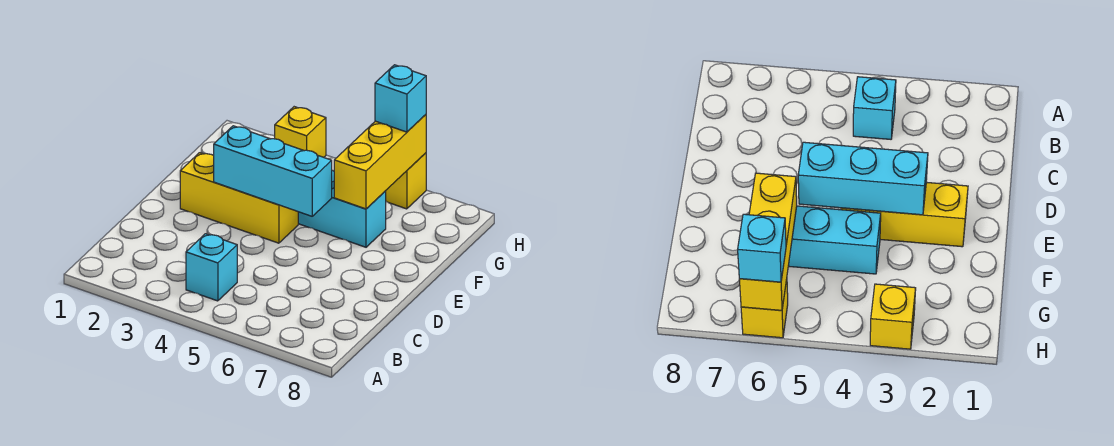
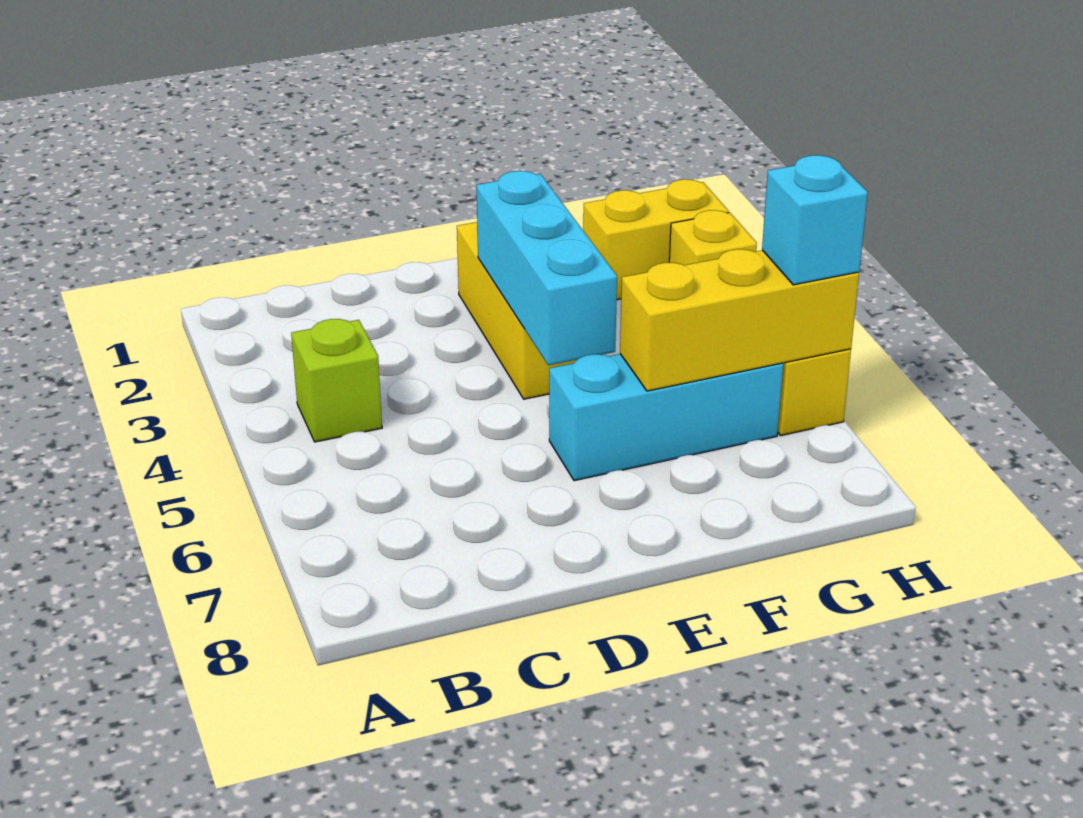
cyan 1x1 brick [186,234,237,301] -> lime 1x1 brick [291,319,382,442]
cyan 1x3 brick [298,170,386,247] -> cyan 1x3 brick turned to [549,354,783,481]
none -> yellow 1x2 brick [583,179,729,300]

